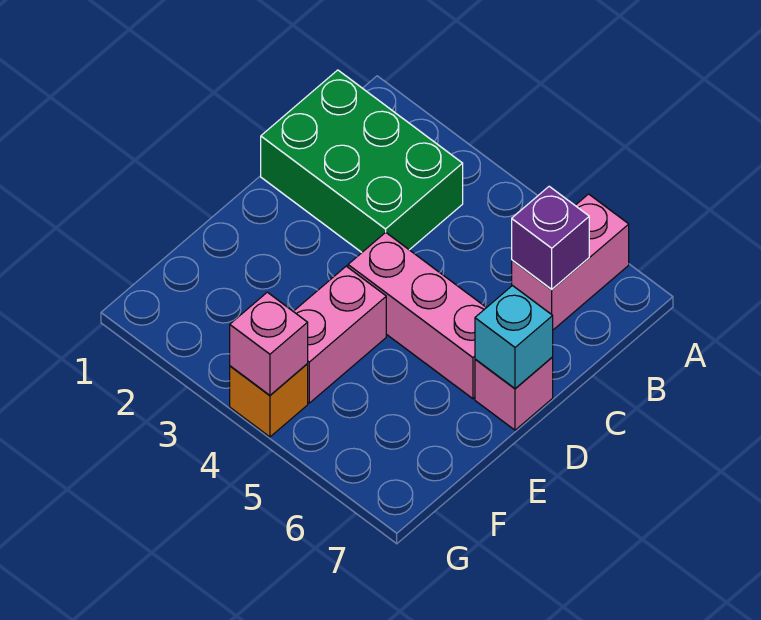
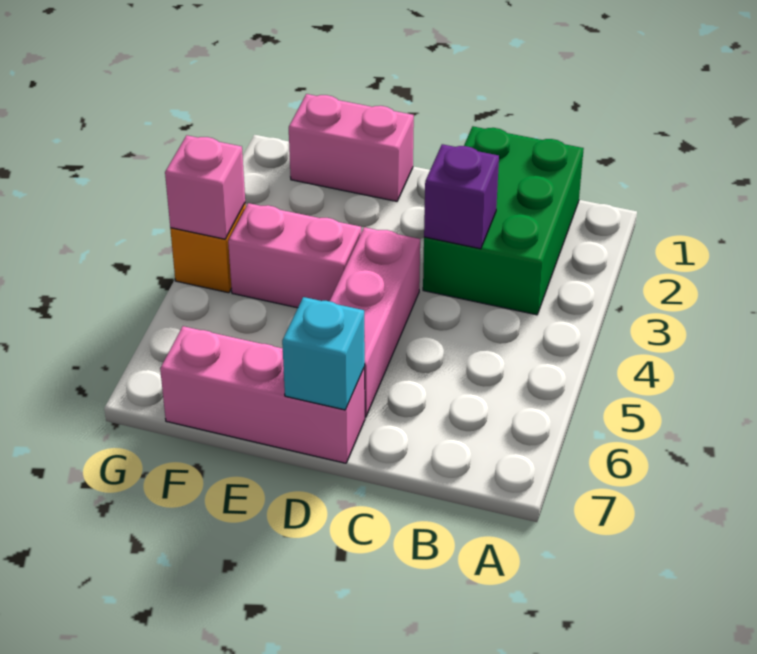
pink 1x2 brick [512,194,629,330] -> pink 1x2 brick moved to [289,94,414,201]
purple 1x1 brick [512,186,589,289] -> purple 1x1 brick moved to [424,144,499,249]
pink 1x1 brick [475,357,553,430] -> pink 1x3 brick [160,326,365,463]

